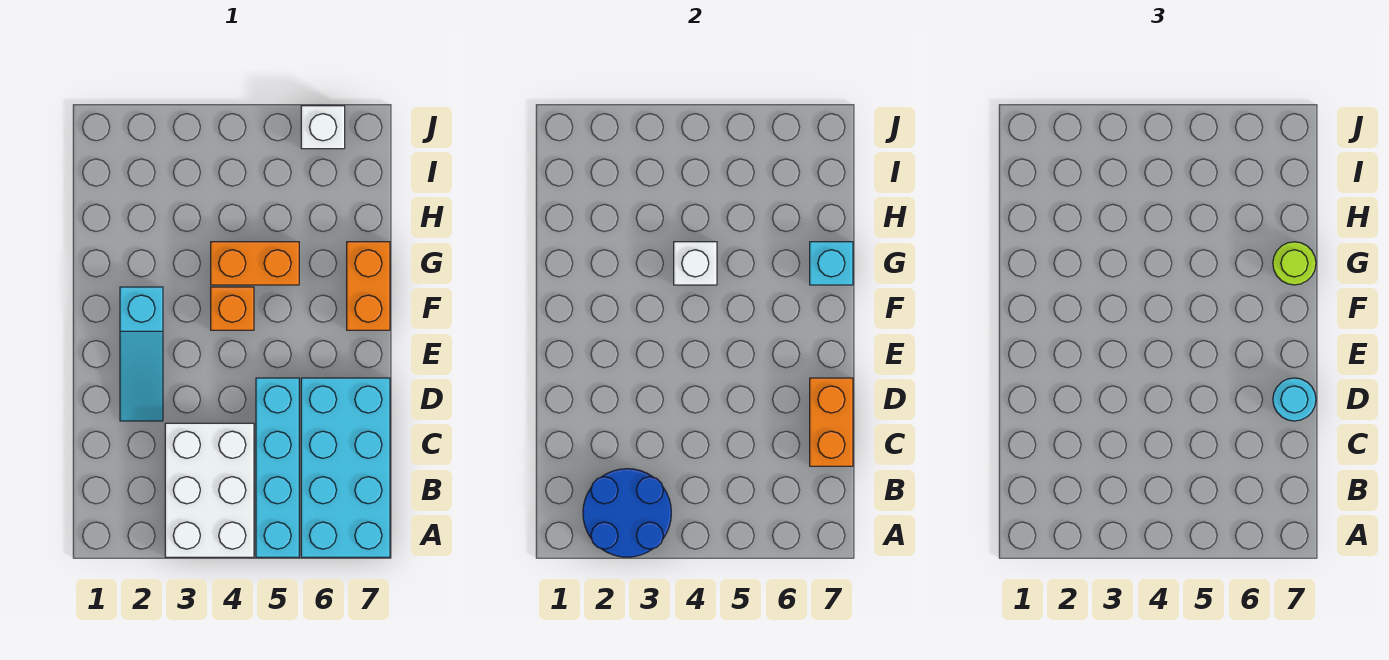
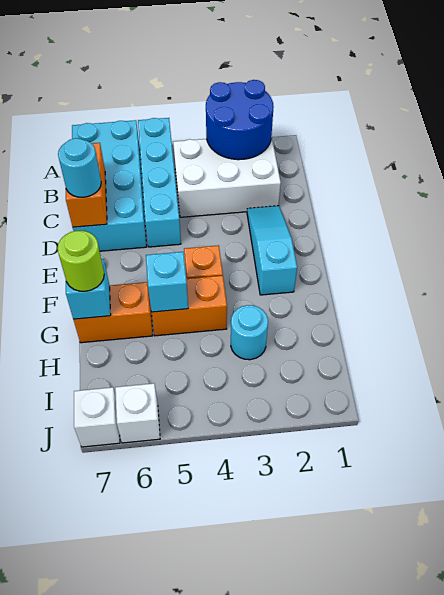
white 2x3 brick [165,423,254,557] -> white 2x3 brick turned to [173,136,281,217]
orange 1x2 brick [347,242,390,330] -> orange 1x2 brick turned to [73,282,153,343]
white 1x1 brick [674,242,717,285] -> white 1x1 brick moved to [74,387,120,447]
none -> cyan 1x1 brick [146,252,188,312]
none -> cyan 1x1 round brick [231,305,268,360]

